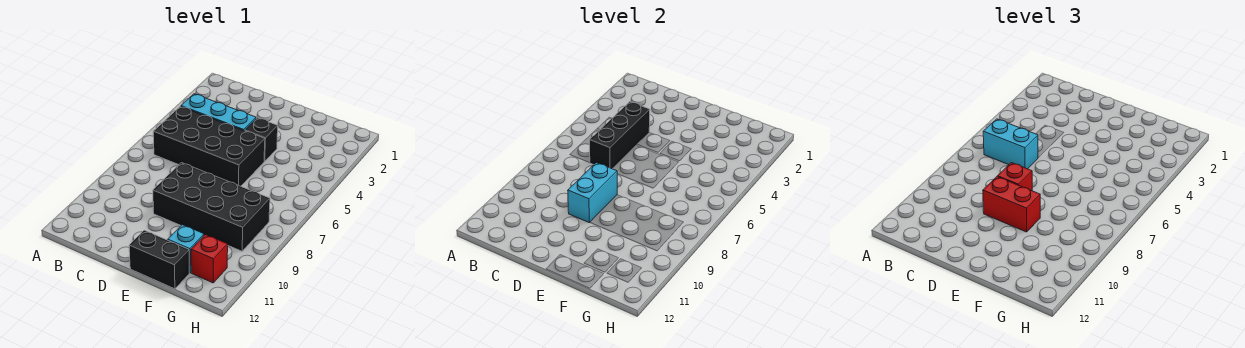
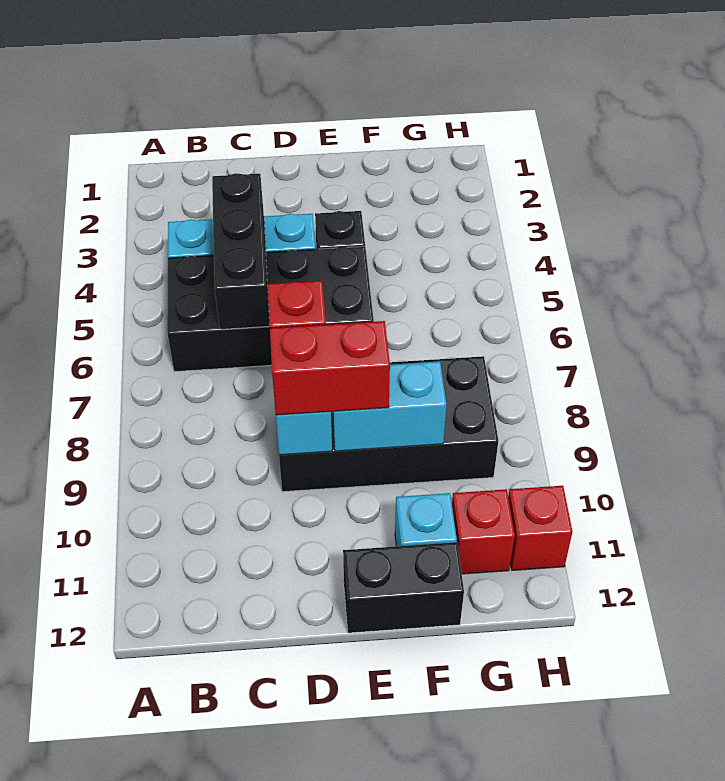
cyan 1x2 brick [983,119,1038,169] -> cyan 1x2 brick moved to [332,361,446,451]
none -> red 1x1 brick [508,486,572,570]

